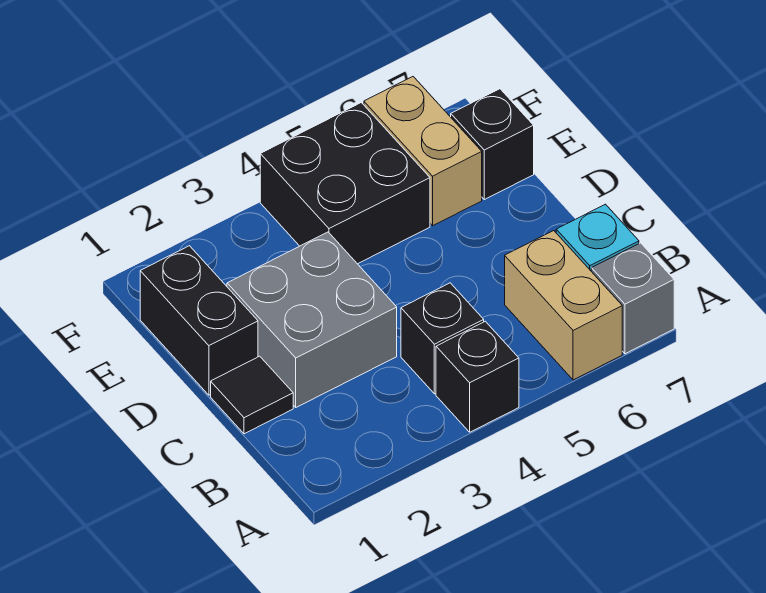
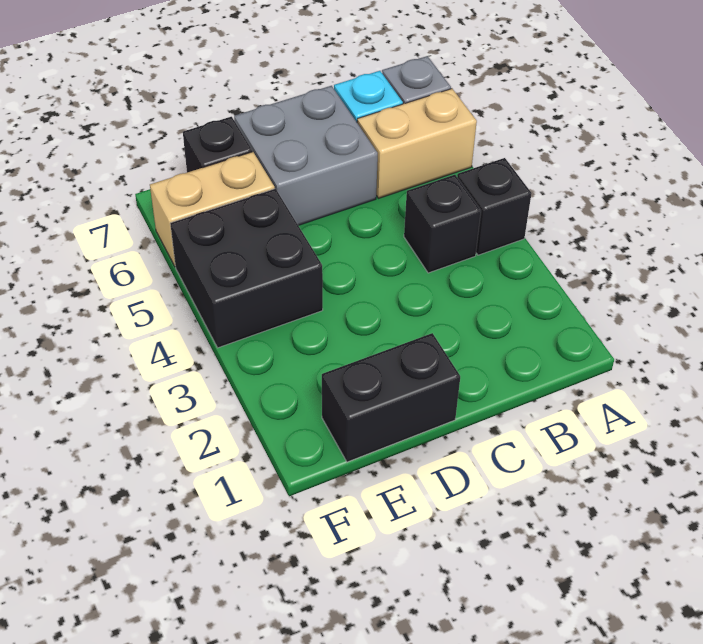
black 1x1 tile [211,356,293,434] -> none
grey 2x2 brick [227,232,397,407] -> grey 2x2 brick moved to [234,86,378,225]

